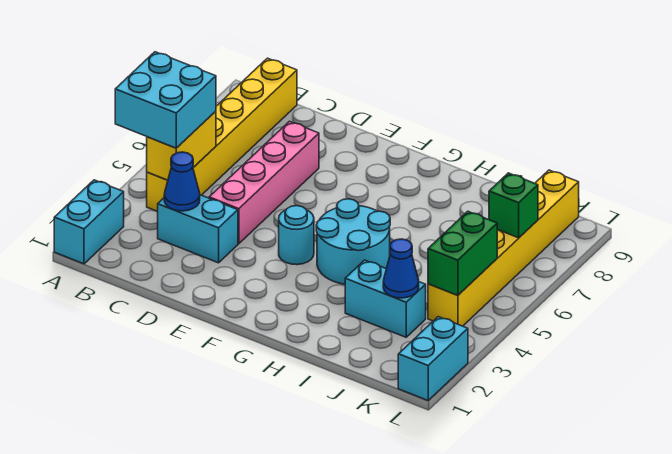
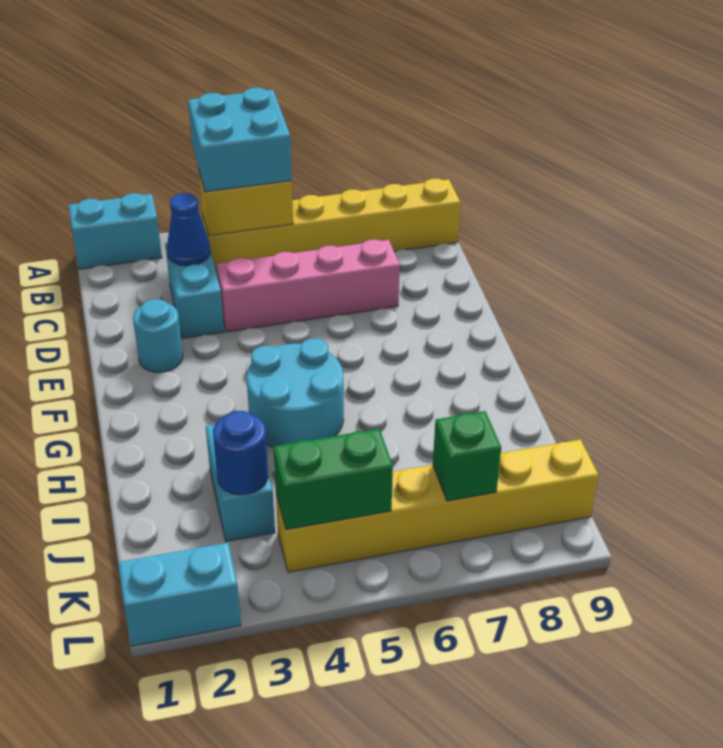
cyan 1x1 round brick [279,206,314,265] -> cyan 1x1 round brick moved to [133,299,183,372]
blue 1x1 cone [383,239,419,298] -> blue 1x1 round brick [213,411,268,495]

